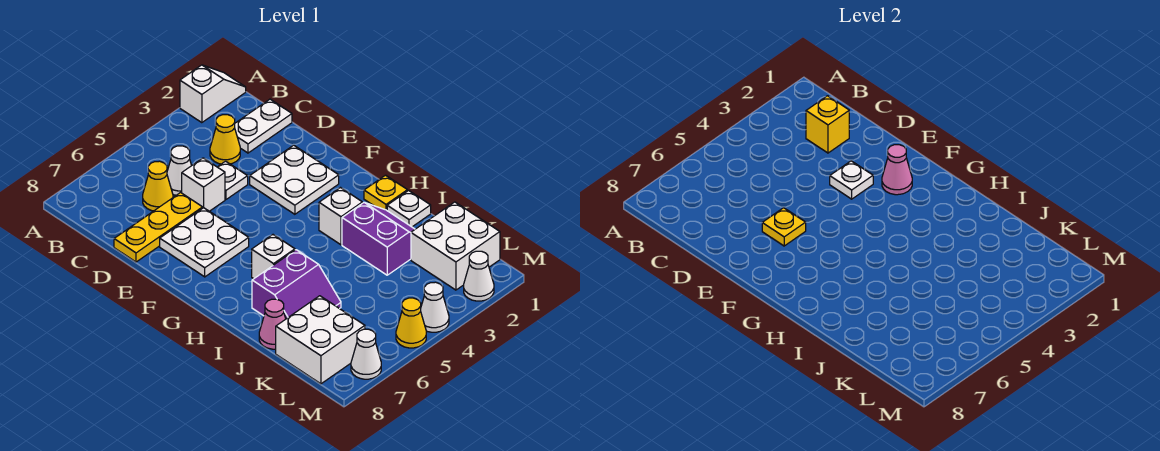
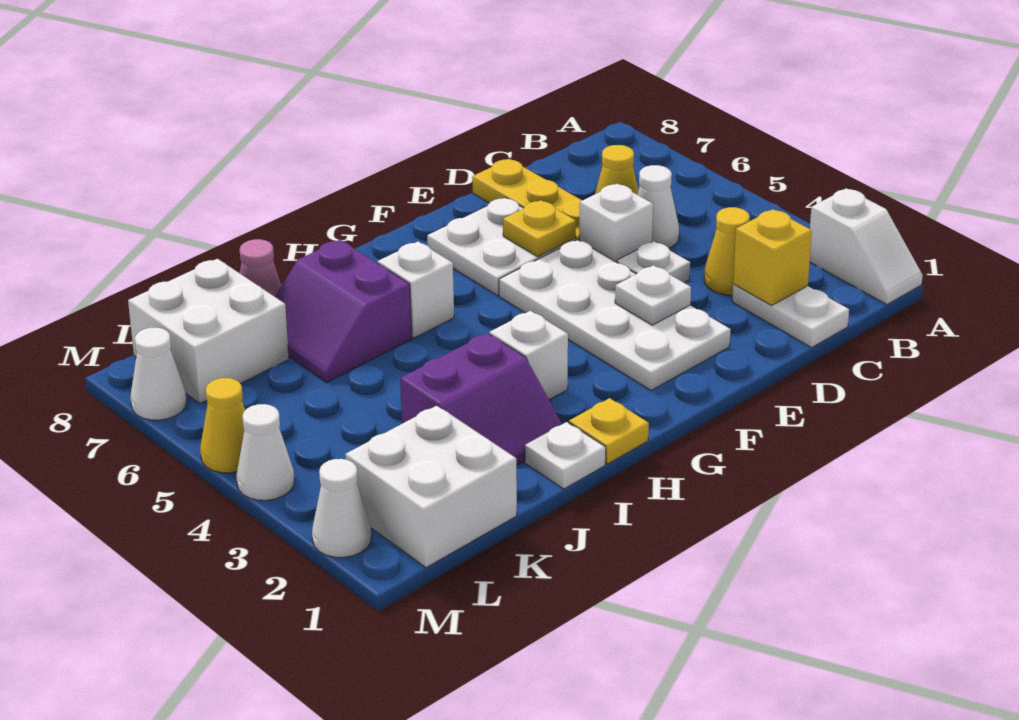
white 2x2 plate [250,145,339,214] -> white 2x4 plate [499,240,731,390]
pink 1x1 cone [882,145,912,195] -> none

